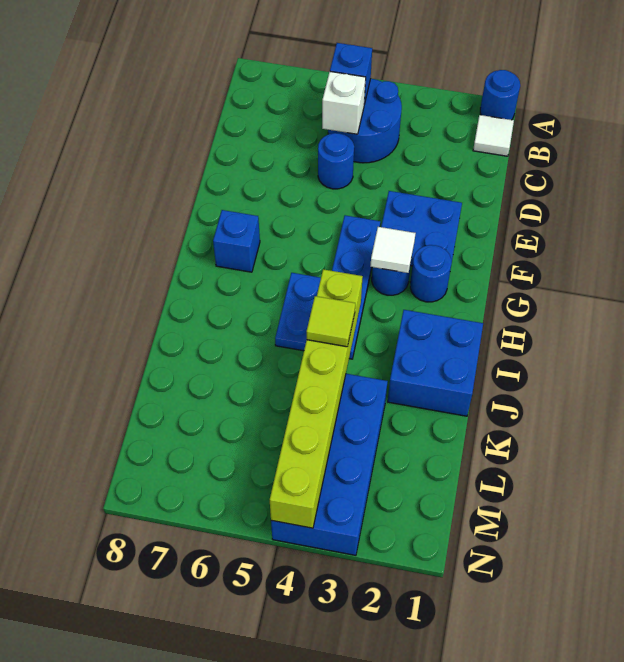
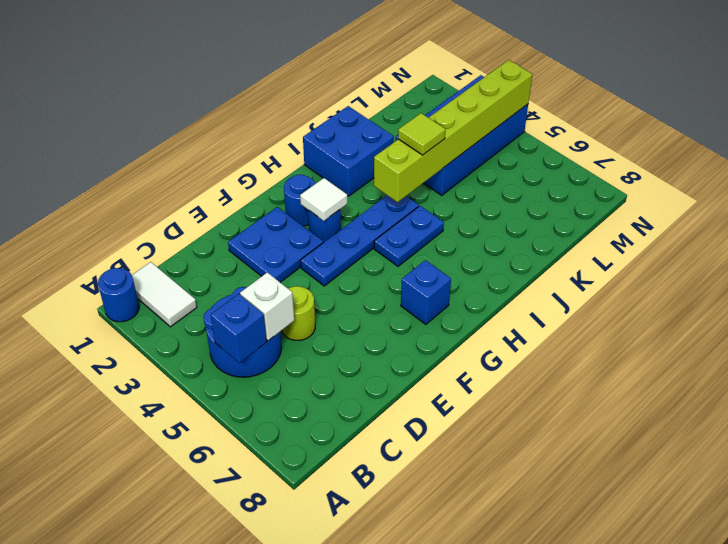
white 1x1 tile [473,115,514,156] -> white 1x2 tile [132,262,197,327]
blue 1x1 round brick [318,133,354,189] -> lime 1x1 round brick [282,286,315,340]

